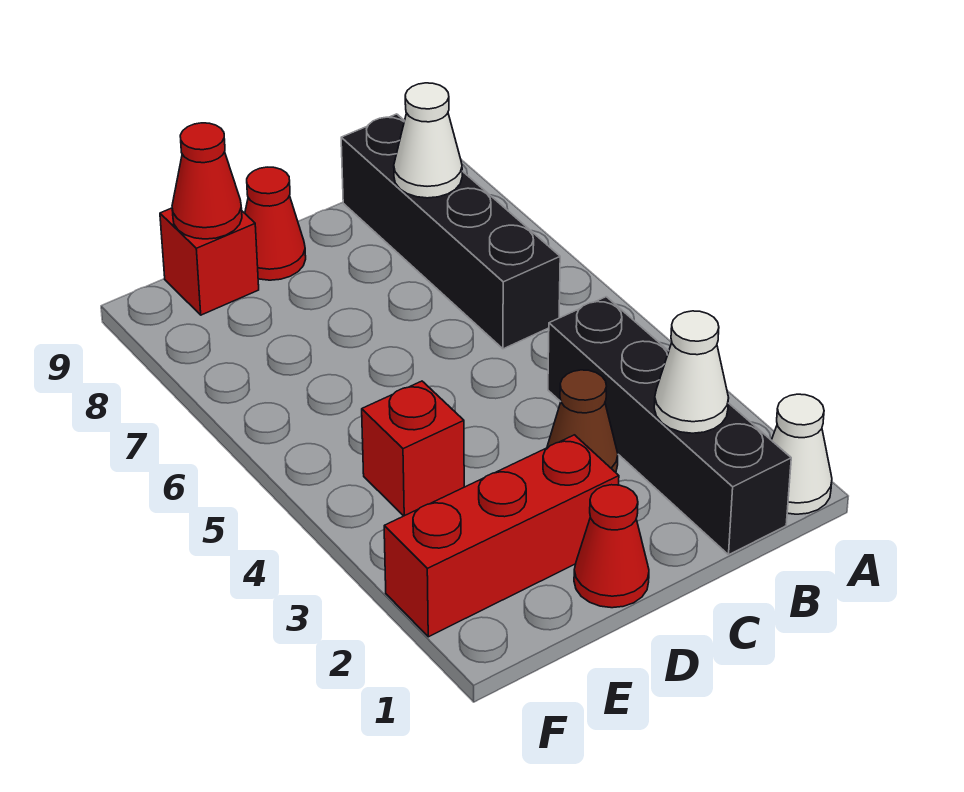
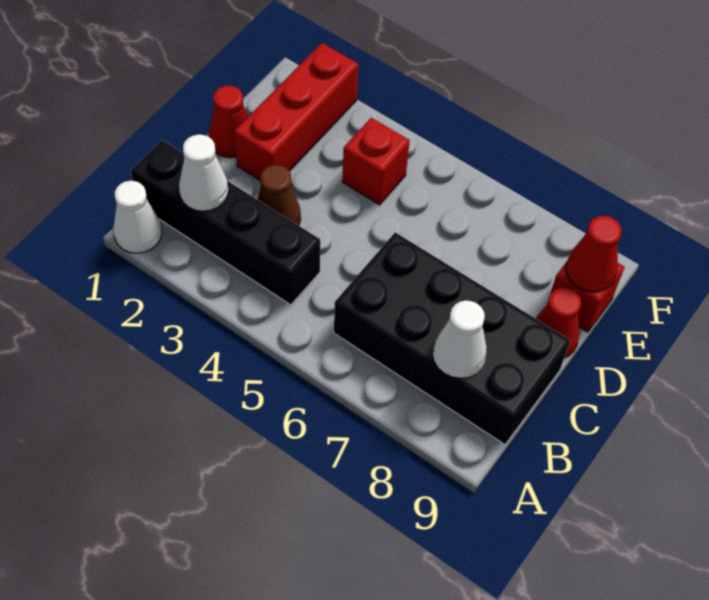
black 1x4 brick [341,114,560,349] -> black 2x4 brick [334,232,570,444]

